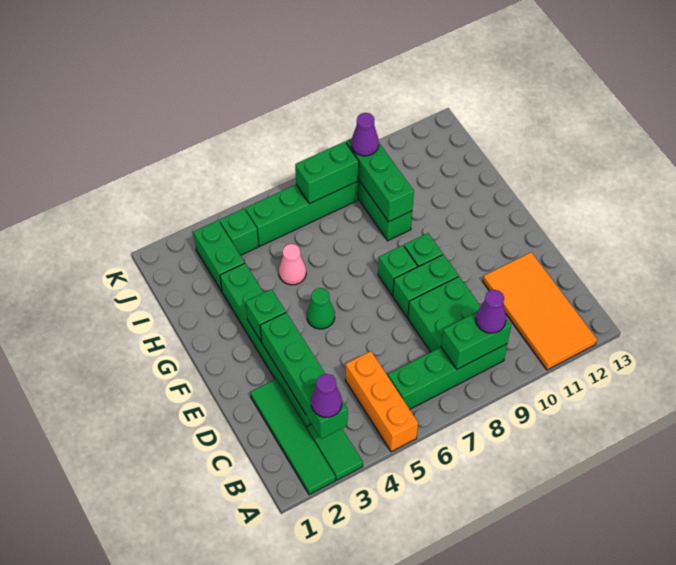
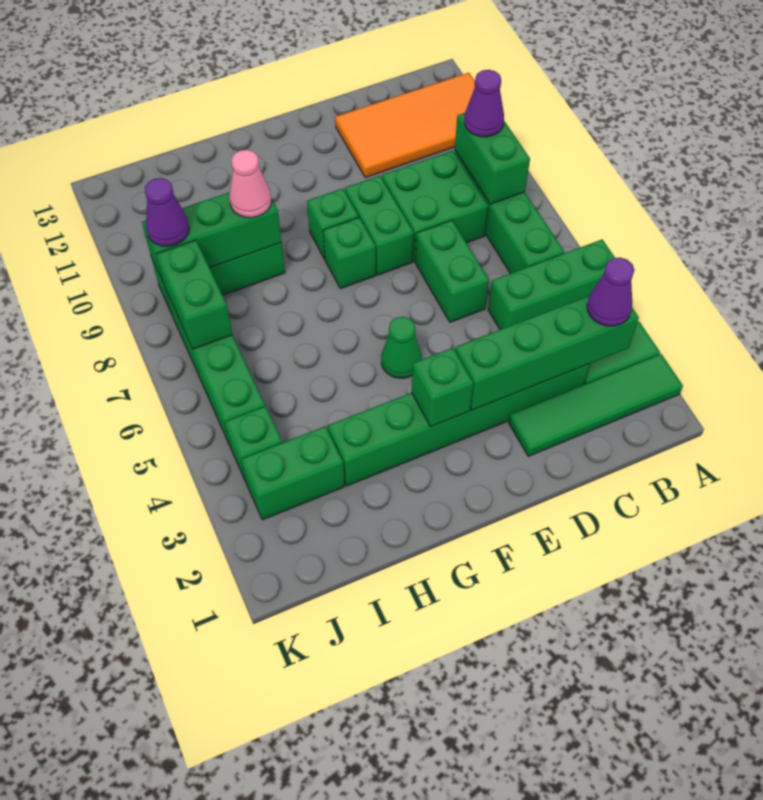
orange 1x3 brick [345,351,418,452] -> green 1x3 brick [488,240,615,330]
none -> green 1x2 brick [415,220,489,322]
pink 1x1 cone [279,244,306,285] -> pink 1x1 cone moved to [229,150,272,218]

